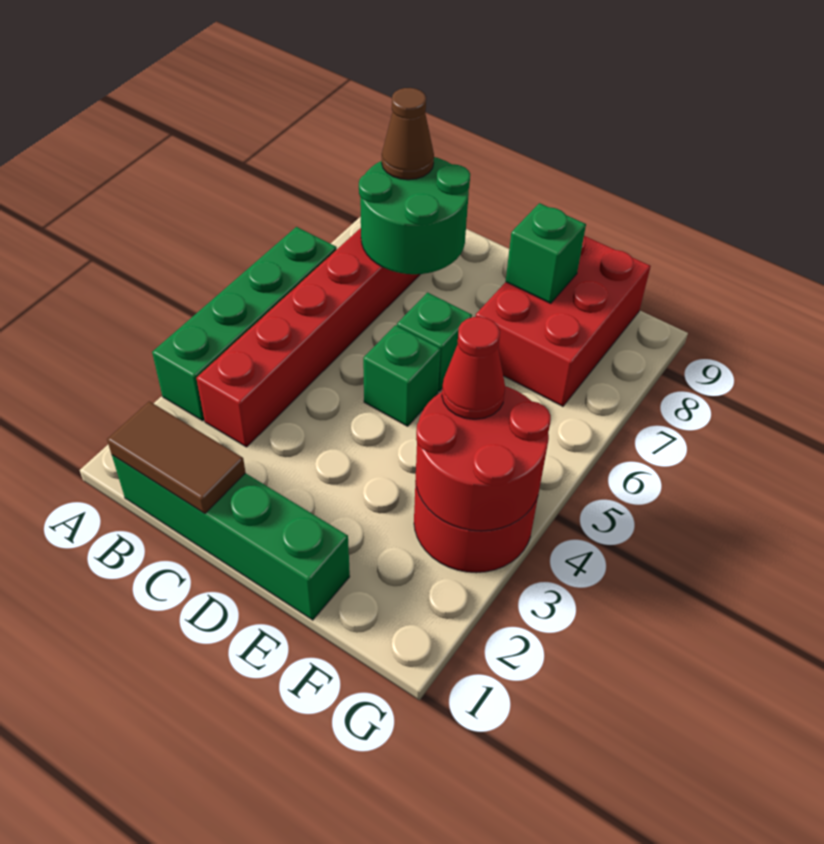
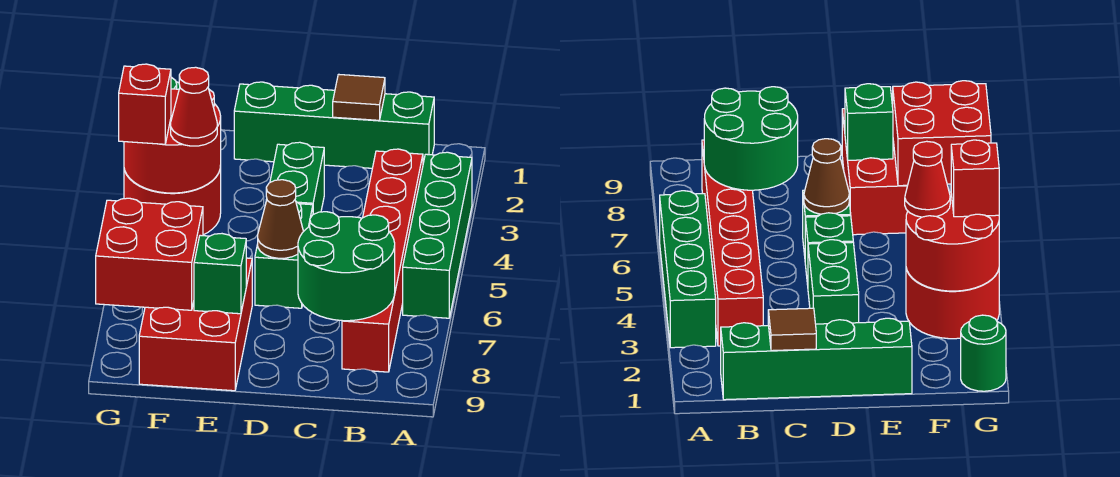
brown 1x2 tile [107,401,246,514] -> brown 1x1 tile [333,74,385,120]
brown 1x1 cone [382,88,434,180] -> brown 1x1 cone moved to [258,180,304,258]
none -> green 1x2 brick [270,142,324,214]
none -> red 2x2 brick [96,198,203,310]
none -> green 1x1 round brick [961,315,1006,391]
none -> red 1x1 brick [119,64,171,144]

